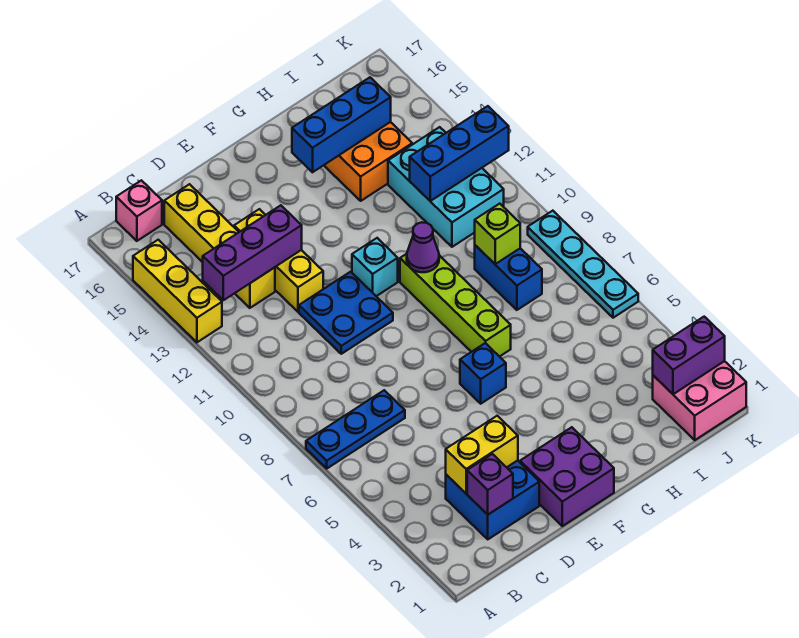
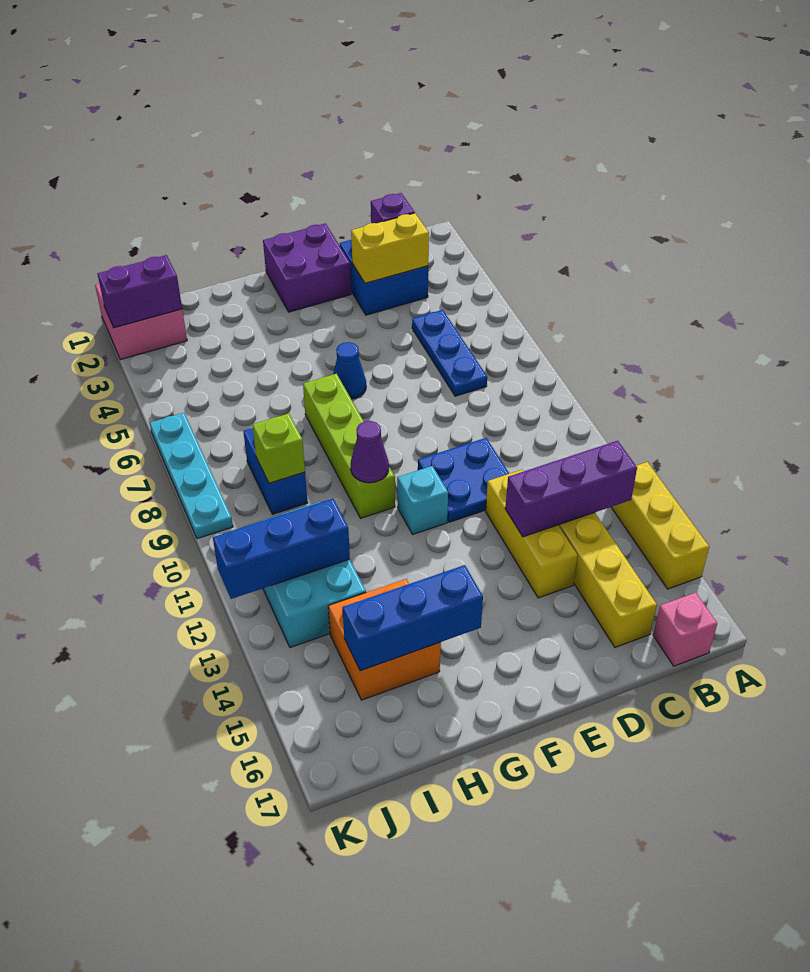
blue 1x3 plate [306,390,405,468] -> blue 1x3 plate turned to [412,310,487,396]
blue 1x1 brick [460,343,506,404] -> blue 1x1 cone [333,342,366,399]

